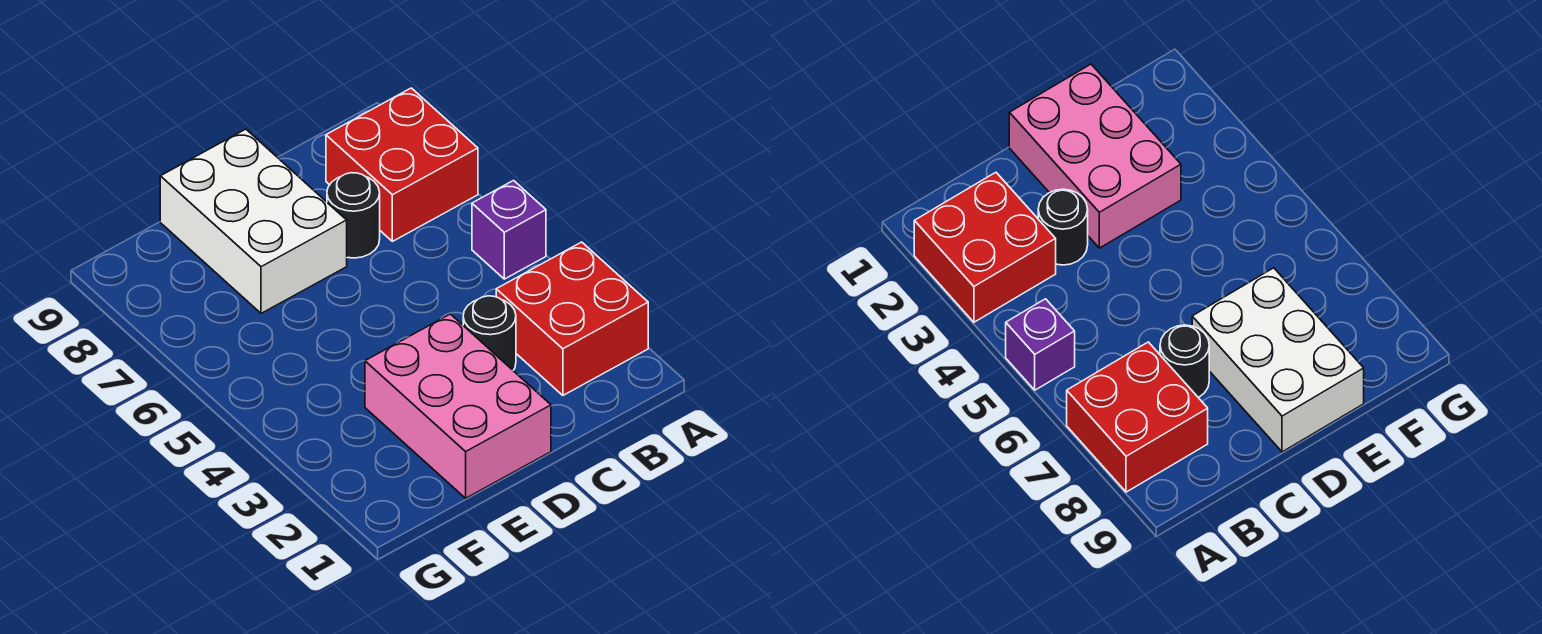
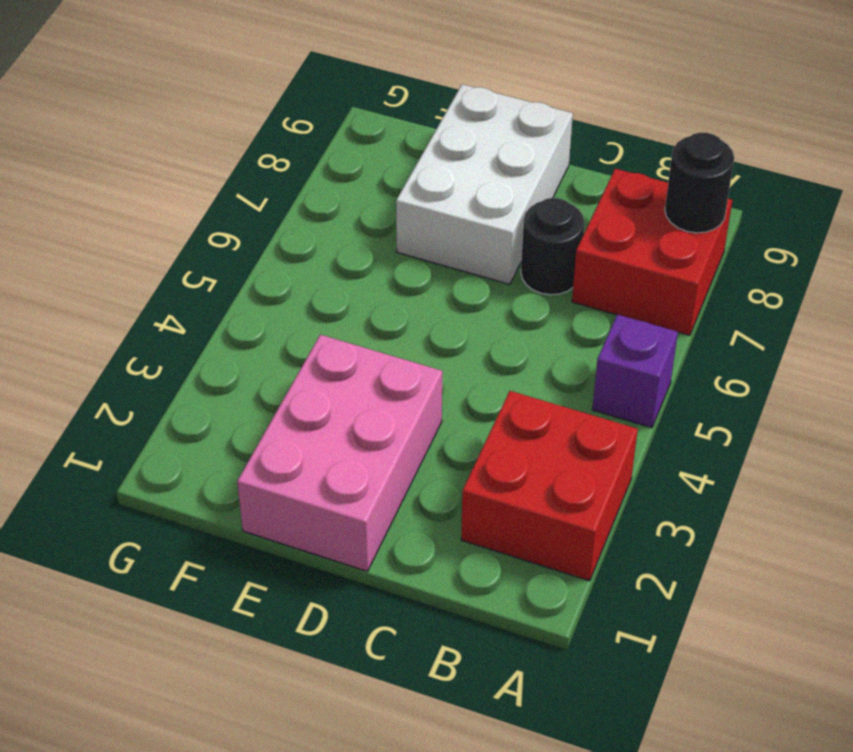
black 1x1 round brick [463,296,516,370] -> black 1x1 round brick moved to [665,133,734,233]

